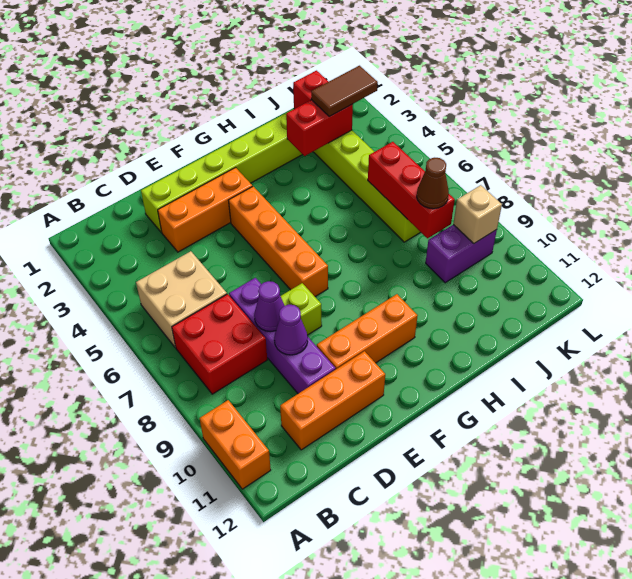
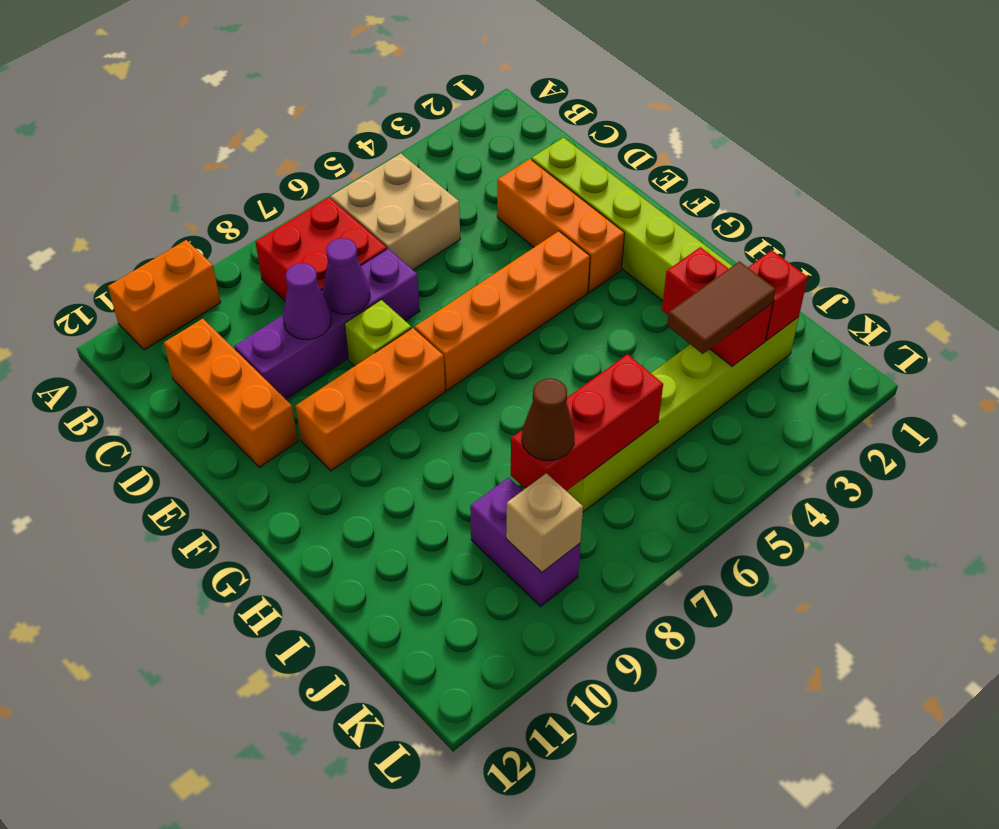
orange 1x3 brick [317,294,418,369] -> orange 1x3 brick turned to [296,328,445,471]
brown 1x2 tile [311,66,378,117] -> brown 1x2 tile turned to [667,262,776,354]

